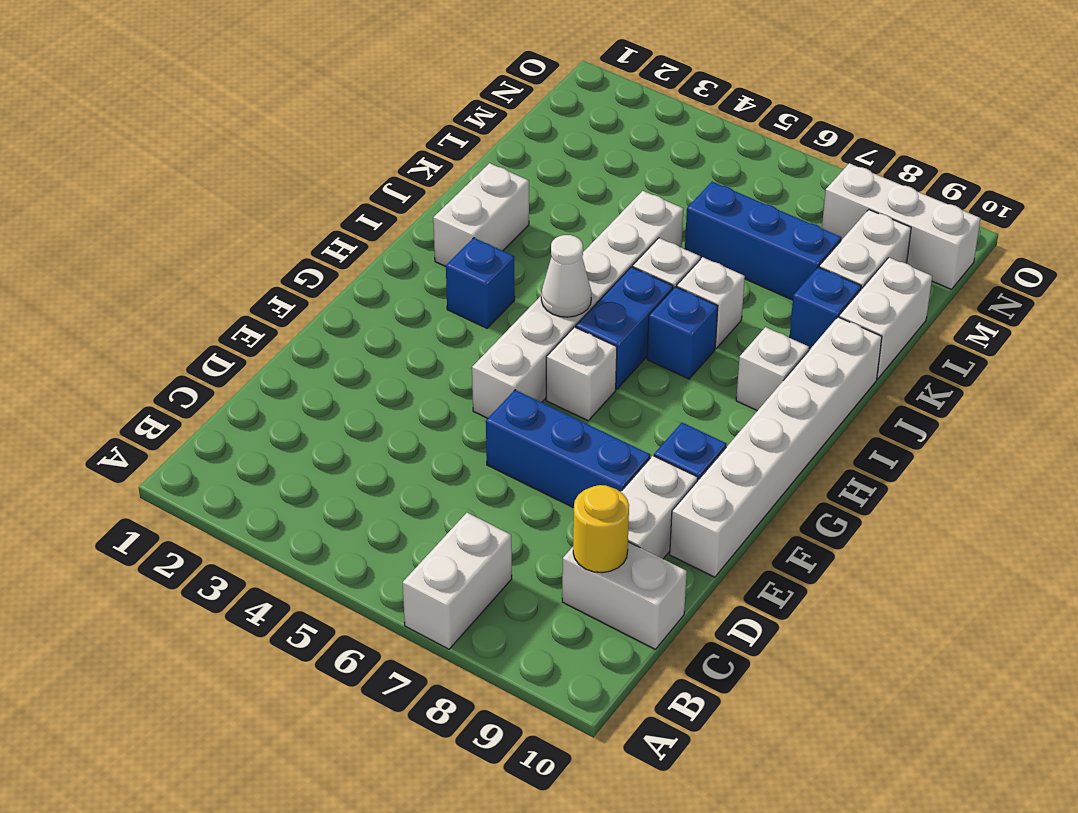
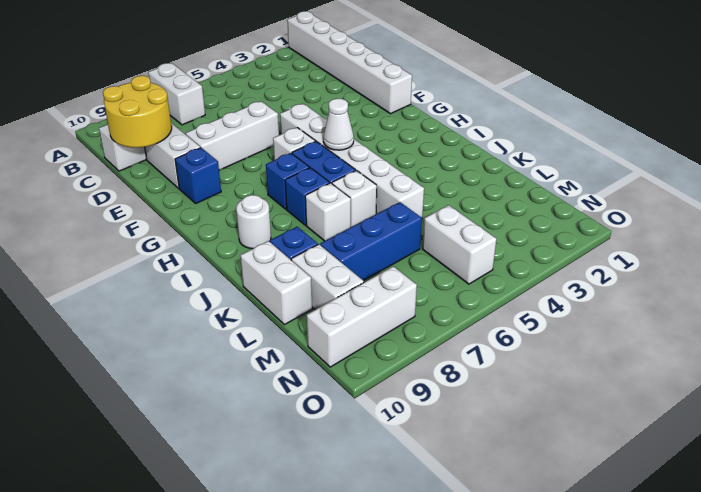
yellow 1x1 round brick [573,485,629,573] -> yellow 2x2 round brick [103,76,172,148]
blue 1x3 brick [486,390,650,508] -> white 1x3 brick [185,101,279,170]
white 1x6 brick [670,317,882,577] -> white 1x6 brick moved to [287,11,412,114]
blue 1x1 brick [446,238,515,328] -> blue 1x1 brick moved to [266,153,309,209]
white 1x2 brick [433,163,529,266] -> white 1x2 brick moved to [422,205,496,284]
white 1x1 brick [736,327,809,411] -> white 1x1 round brick [236,195,271,249]

